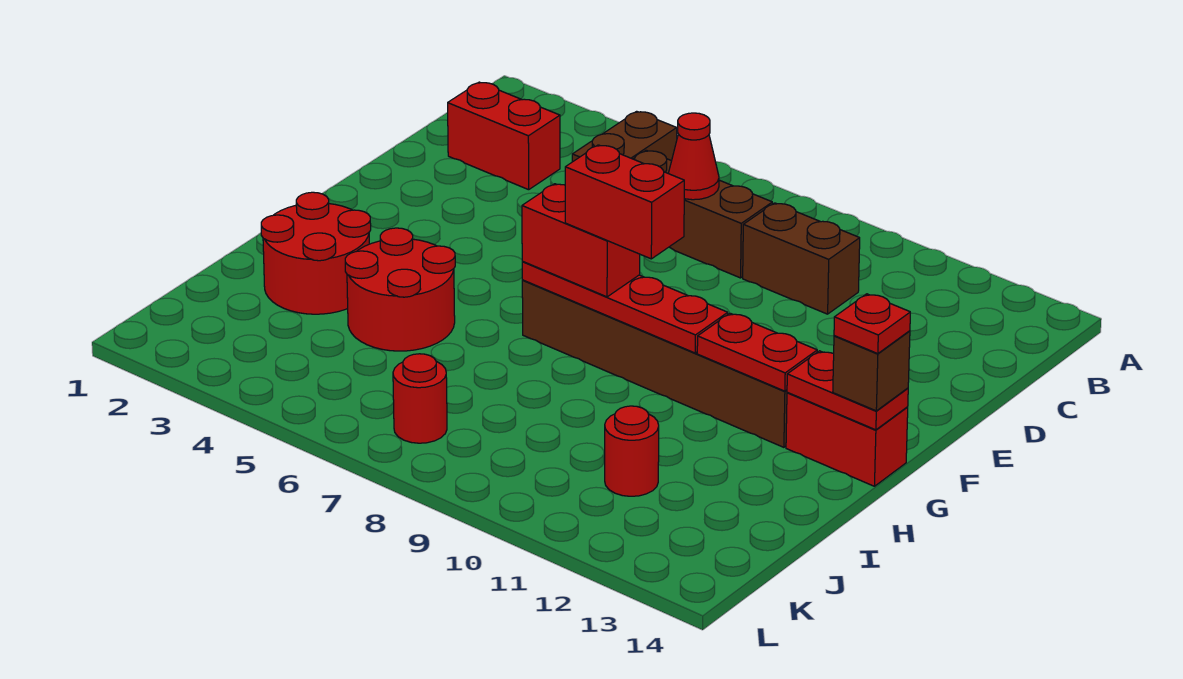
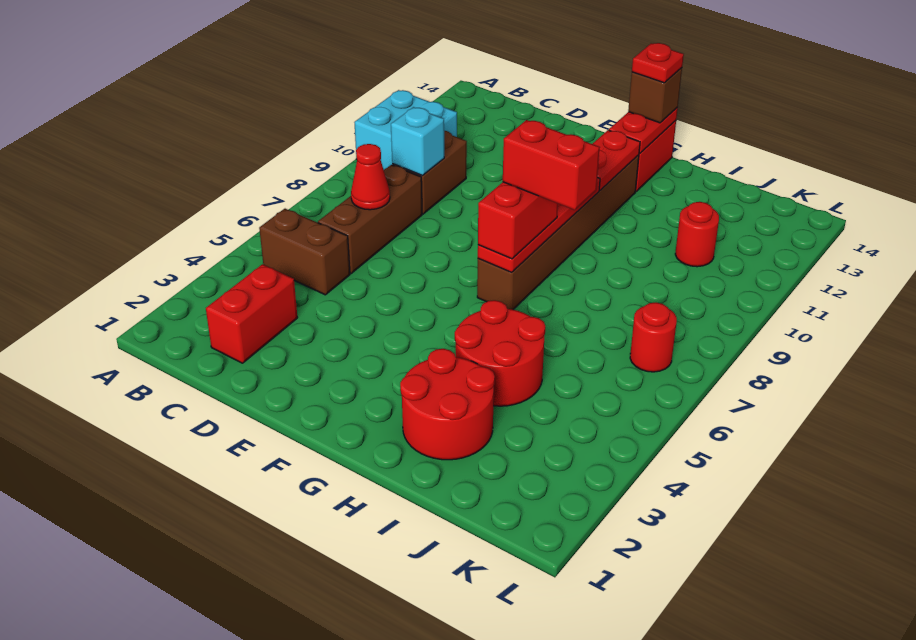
none -> cyan 2x2 brick [354,90,457,170]
none -> cyan 1x1 brick [391,107,444,176]
red 1x2 brick [565,145,684,259] -> red 1x2 brick turned to [503,120,600,210]

